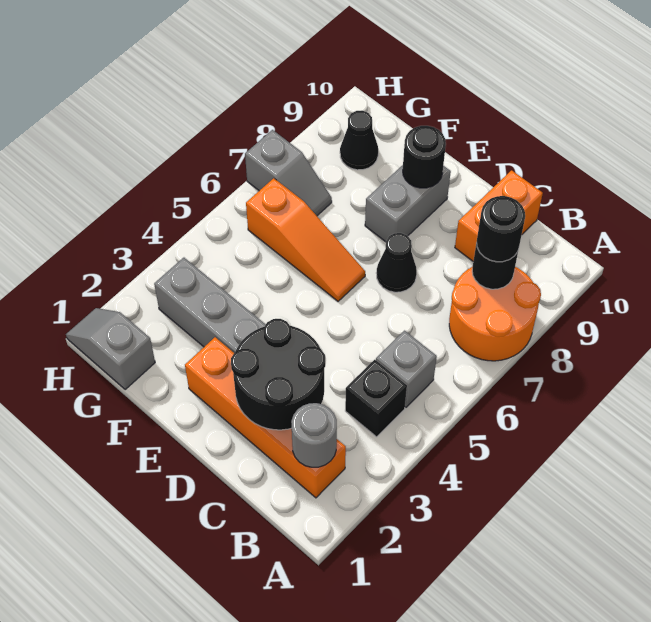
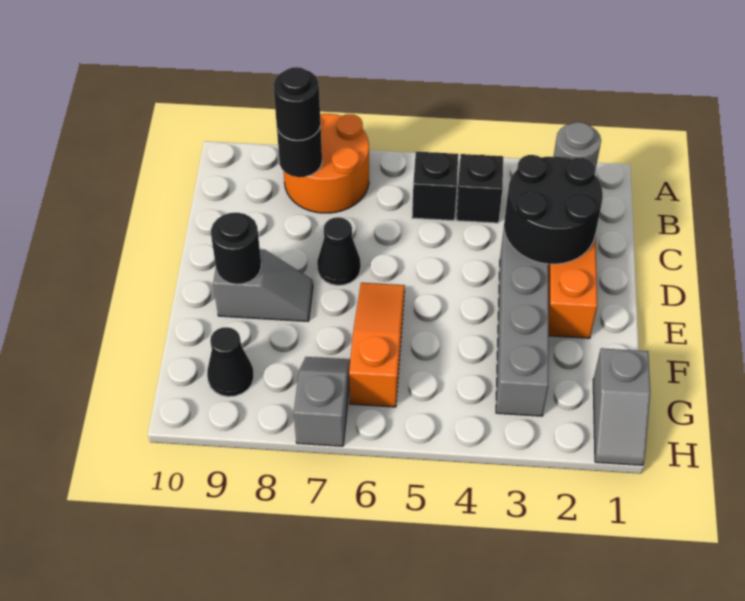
grey 1x1 brick [376,331,437,407] -> black 1x1 brick [412,152,458,221]
orange 1x2 brick [455,170,543,261] -> none
grey 1x2 brick [365,165,451,242] -> grey 1x2 slope [213,250,313,321]

